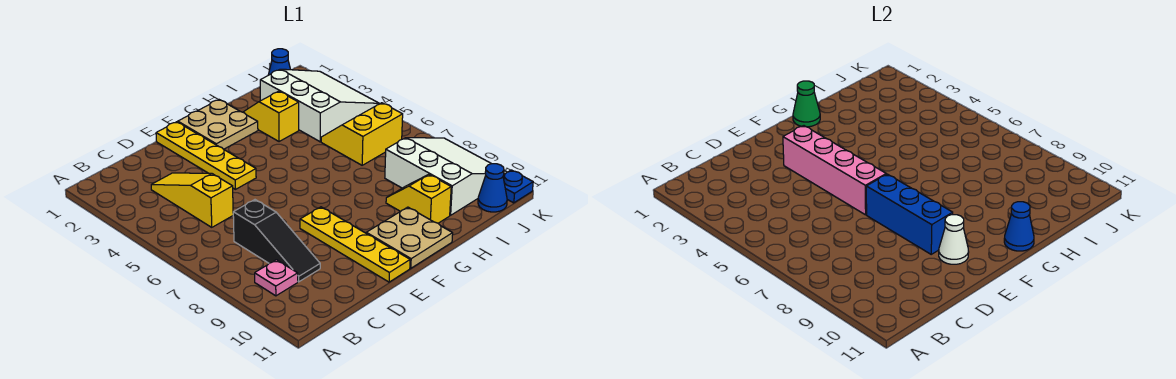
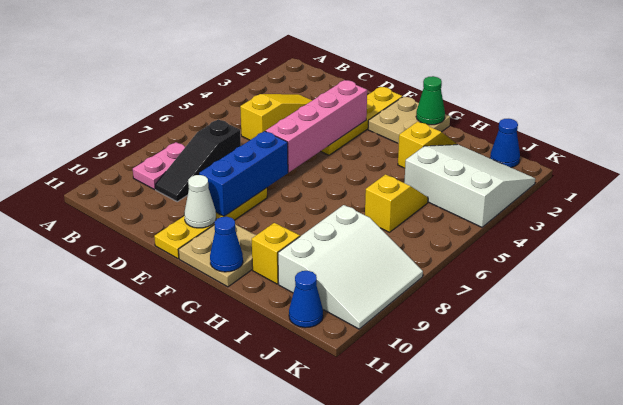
pink 1x1 plate [255,260,298,296] -> pink 1x2 plate [133,142,185,189]
white 3x3 slope [260,69,379,142] -> white 3x3 slope turned to [404,145,535,227]
yellow 2x2 slope [321,103,403,165] -> yellow 1x2 slope [365,175,428,232]
blue 1x1 plate [503,170,533,203] -> none

